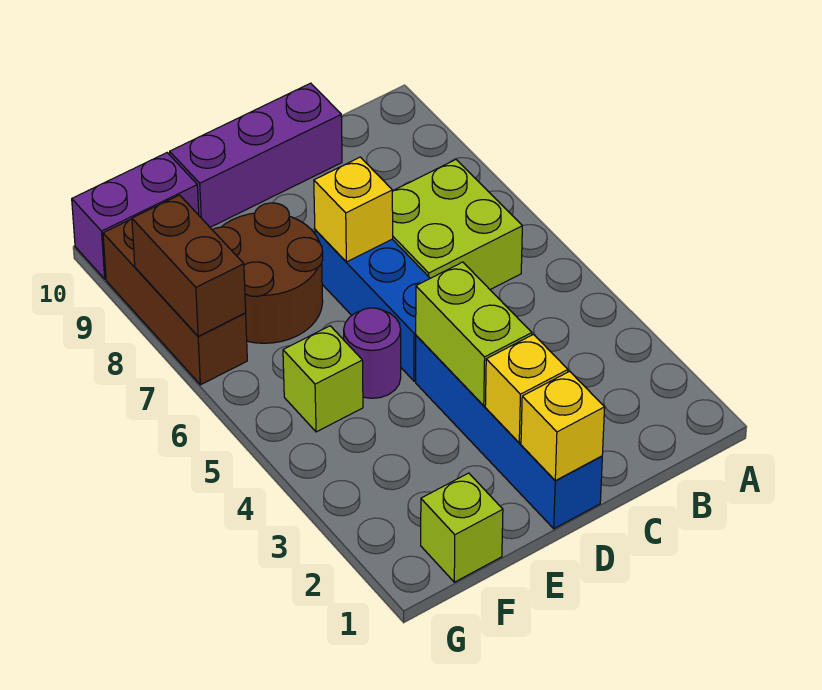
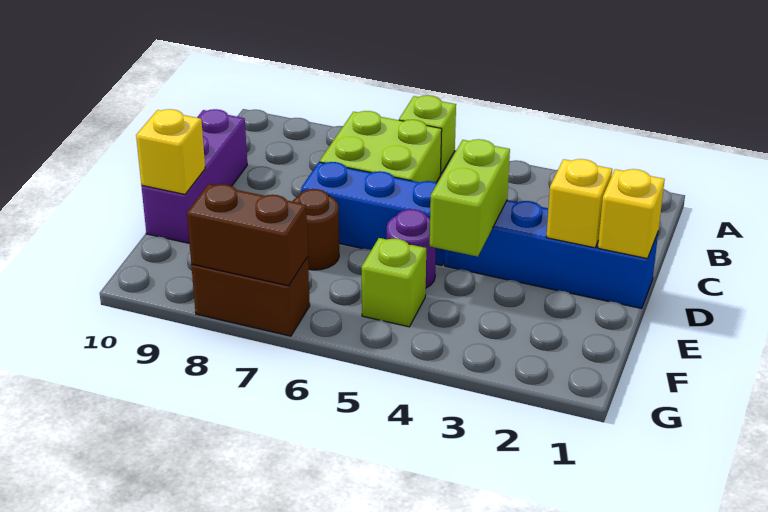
lime 1x2 brick [416,262,532,406] -> lime 1x2 brick turned to [430,139,510,257]
yellow 1x1 brick [314,157,393,262] -> yellow 1x1 brick moved to [136,109,205,194]
brown 2x2 round brick [213,203,323,343] -> brown 1x1 round brick [292,189,339,270]
lime 1x1 brick [421,473,503,582] -> lime 1x1 brick moved to [399,95,456,174]
purple 1x2 brick [72,153,199,279] -> none
brown 1x3 brick [103,219,247,385] -> brown 1x2 brick [191,257,310,336]

